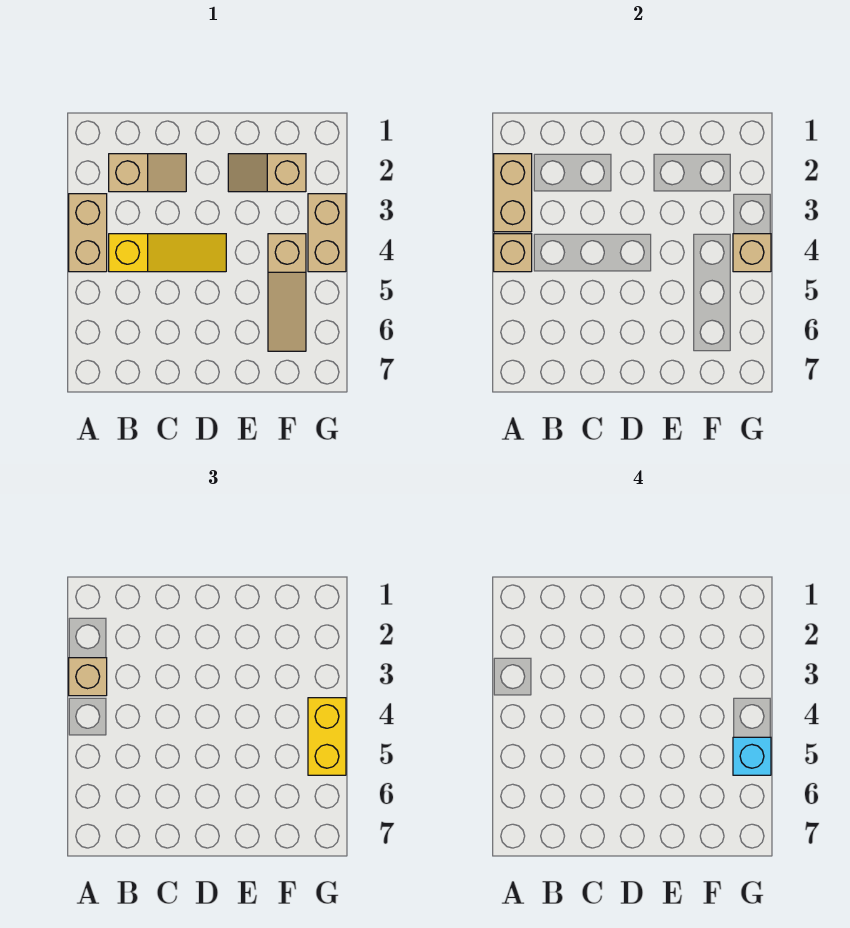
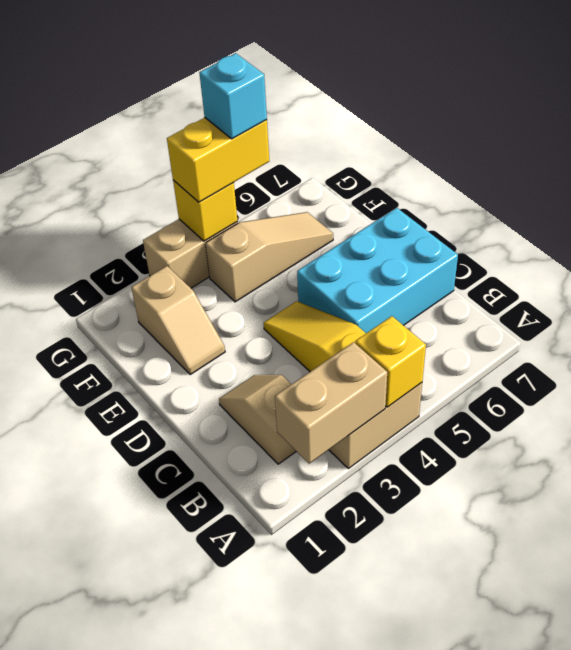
tan 1x1 brick [69,658,107,696] -> none
tan 1x1 brick [494,234,532,272] -> yellow 1x1 brick [355,316,426,407]
none -> cyan 2x3 brick [297,208,458,333]
tan 1x1 brick [733,234,771,272] -> yellow 1x1 brick [173,180,237,241]

